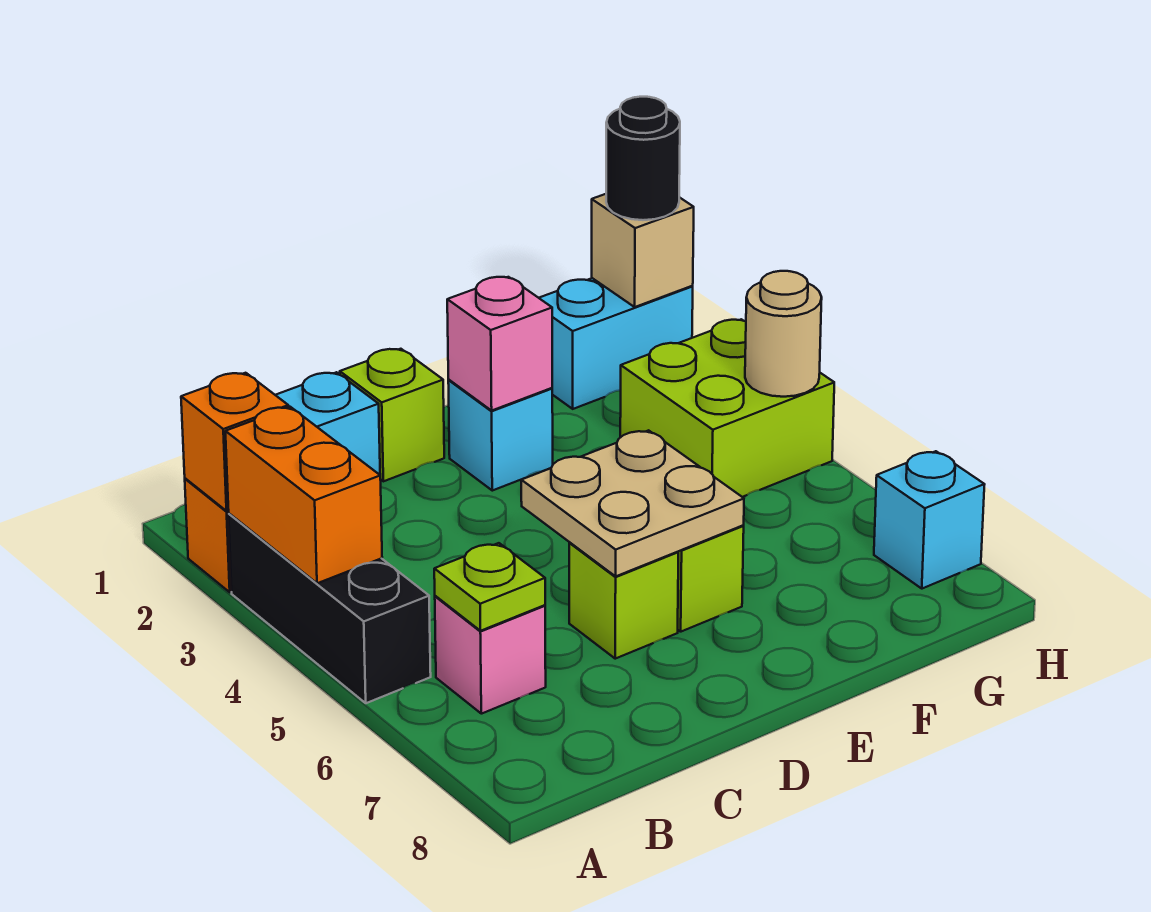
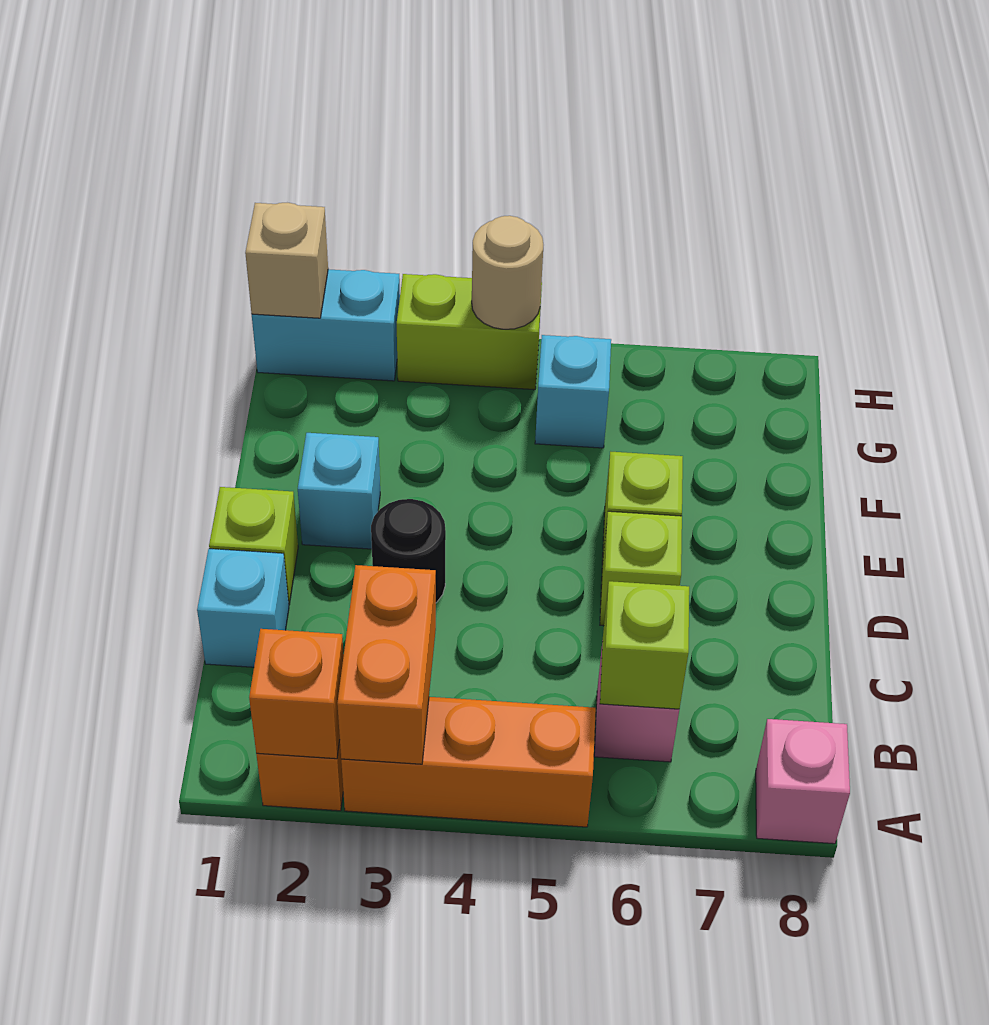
black 1x3 brick [229,514,431,703] -> orange 1x3 brick [341,697,596,827]
orange 1x2 brick [225,407,382,583] -> orange 1x2 brick turned to [337,565,436,764]
lime 1x1 plate [434,543,545,631] -> lime 1x1 brick [600,581,689,709]
tan 2x2 plate [521,430,744,576] -> none
pink 1x1 brick [447,277,552,411] -> pink 1x1 brick moved to [756,719,850,844]
cyan 1x2 brick [539,278,693,409] -> cyan 1x2 brick turned to [252,269,400,381]
lime 2x2 brick [620,319,834,497] -> lime 1x2 brick [397,274,542,390]
black 1x1 round brick [606,97,680,220] -> black 1x1 round brick moved to [371,499,446,603]
cyan 1x1 brick [874,451,985,589] -> cyan 1x1 brick moved to [535,335,611,448]

